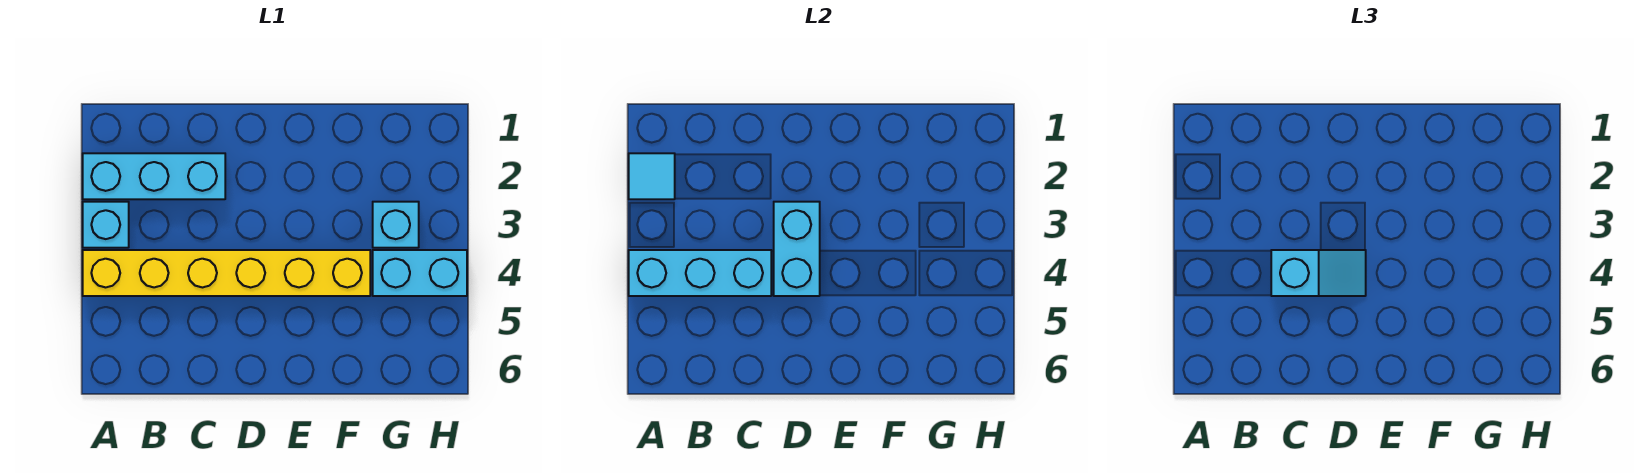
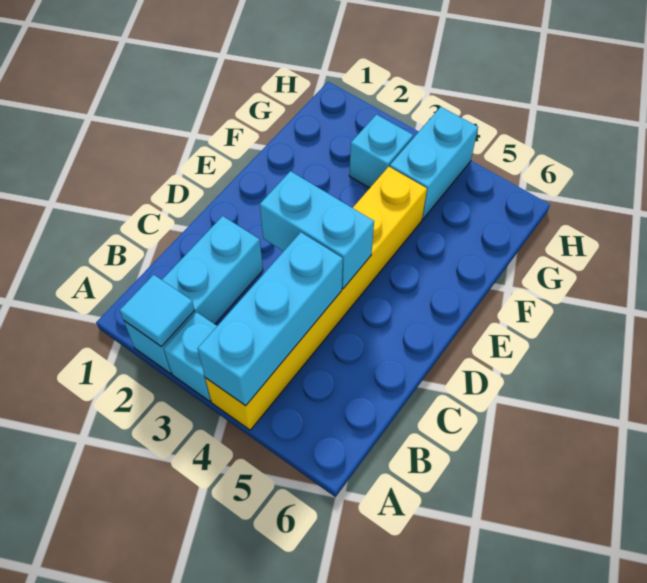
cyan 1x2 slope [1271,250,1366,296] -> none

